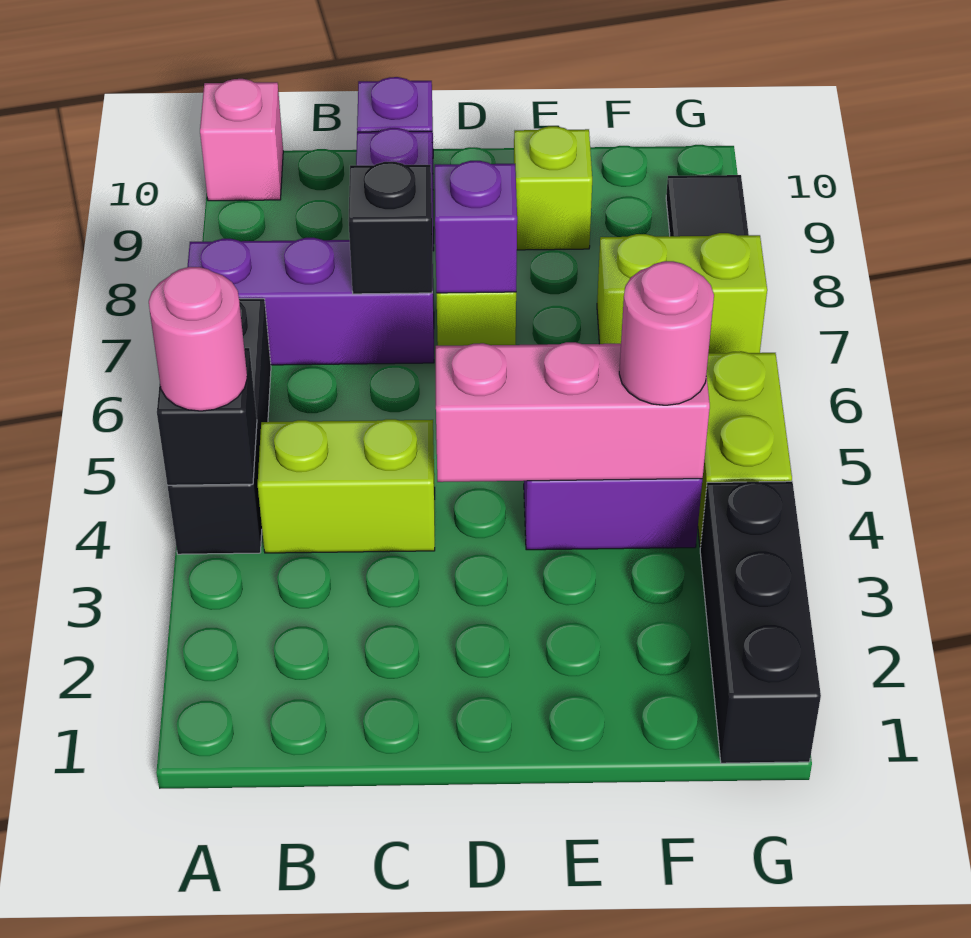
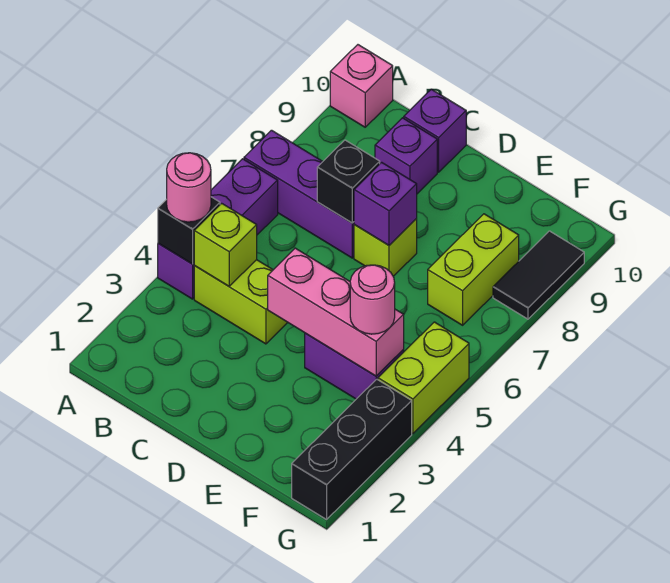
black 1x3 brick [167,299,271,554] -> purple 1x3 brick [158,159,278,299]
lime 1x1 brick [514,126,592,250] -> lime 1x1 brick moved to [194,203,257,286]
lime 1x2 brick [597,233,767,353] -> lime 1x2 brick turned to [428,214,519,325]

